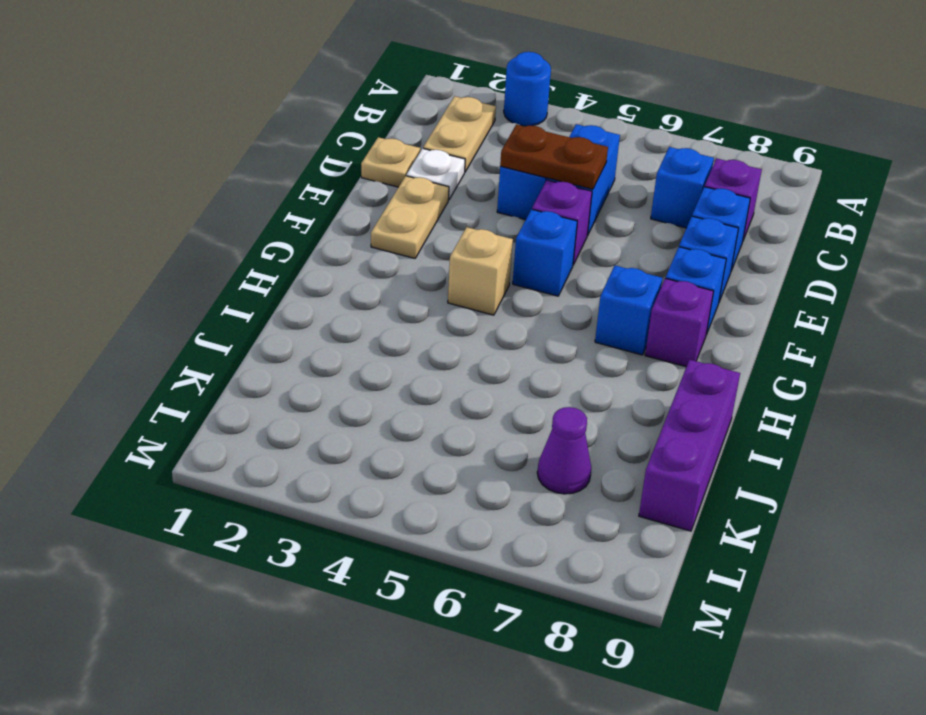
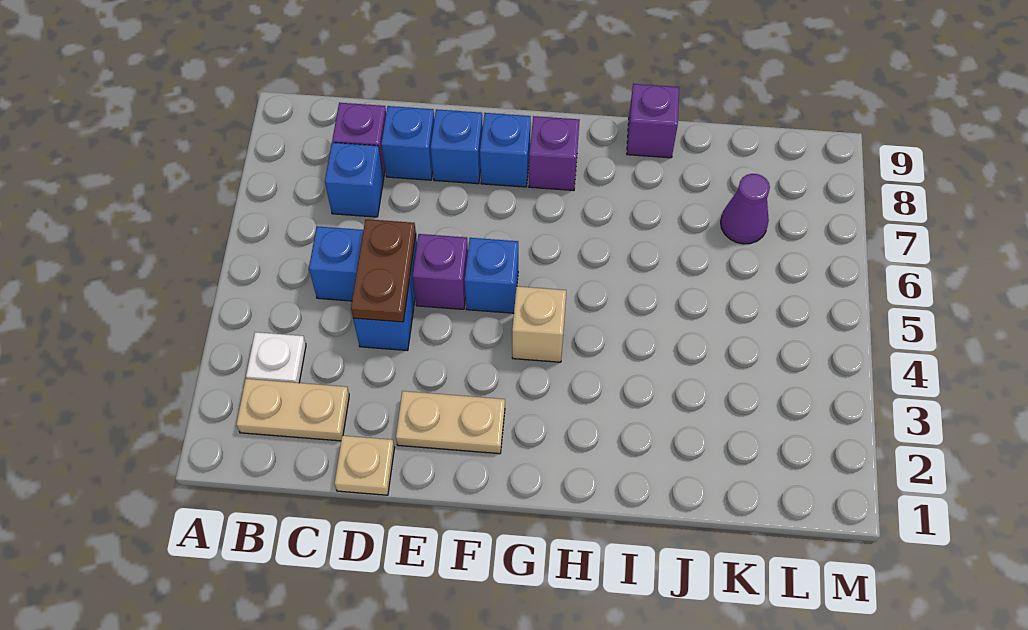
blue 1x1 round brick [504,52,551,126] -> none
white 1x1 plate [406,149,465,200] -> white 1x1 plate moved to [246,332,306,383]
blue 1x1 brick [595,265,662,355] -> none
purple 1x3 brick [639,360,740,531] -> purple 1x1 brick [627,84,679,158]

